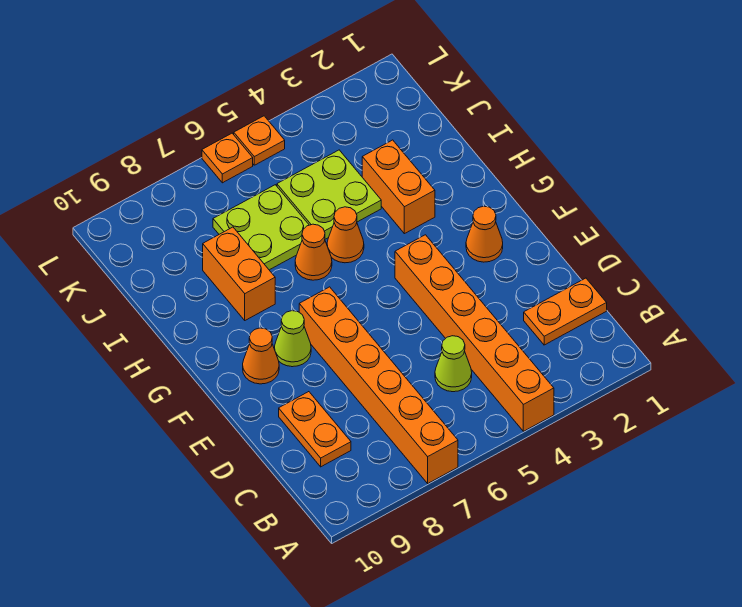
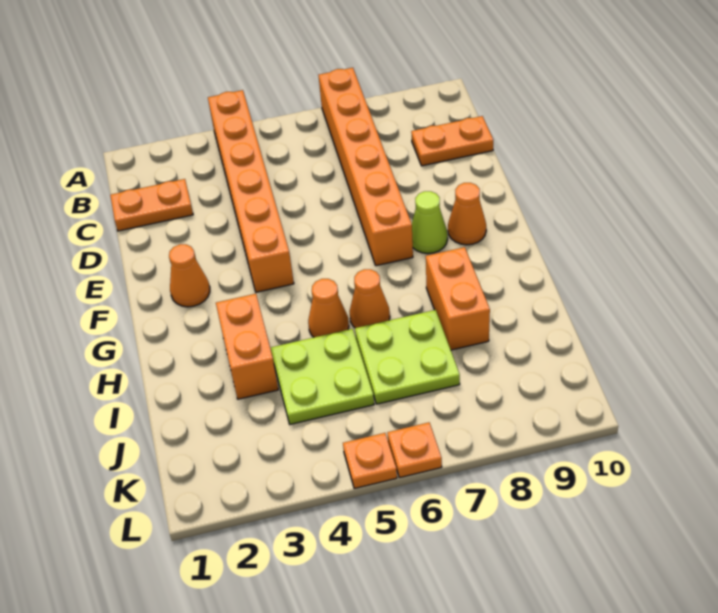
lime 1x1 cone [435,336,472,392] -> none
orange 1x2 plate [279,392,351,467] -> orange 1x2 plate turned to [411,116,493,166]

